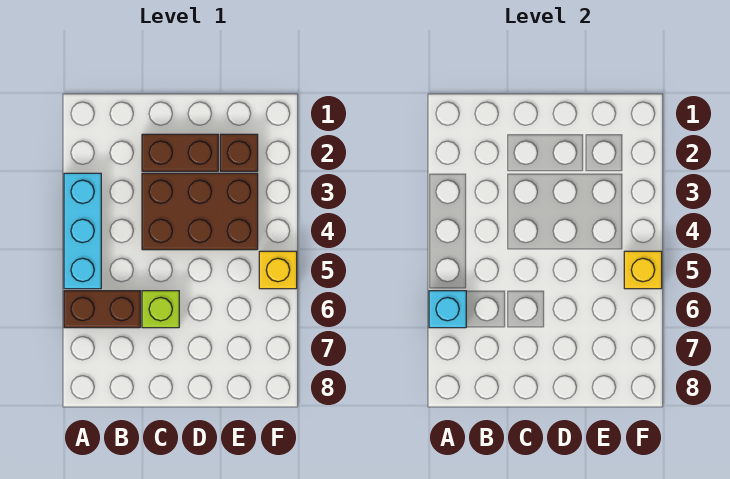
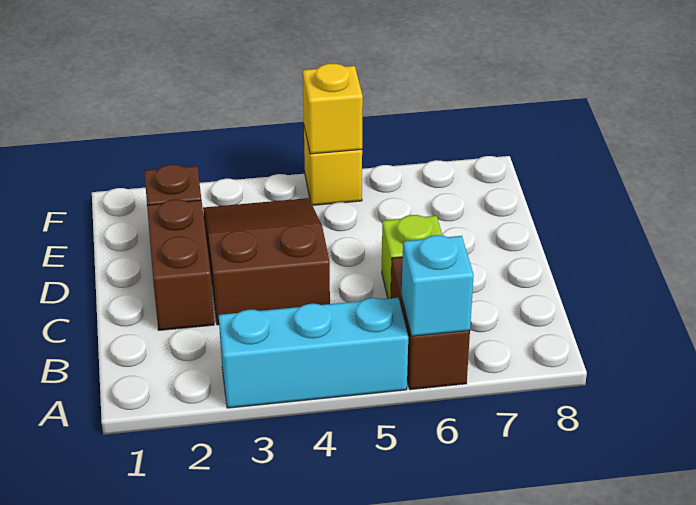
brown 2x3 brick [142,173,258,250] -> brown 2x3 slope [203,198,330,325]

